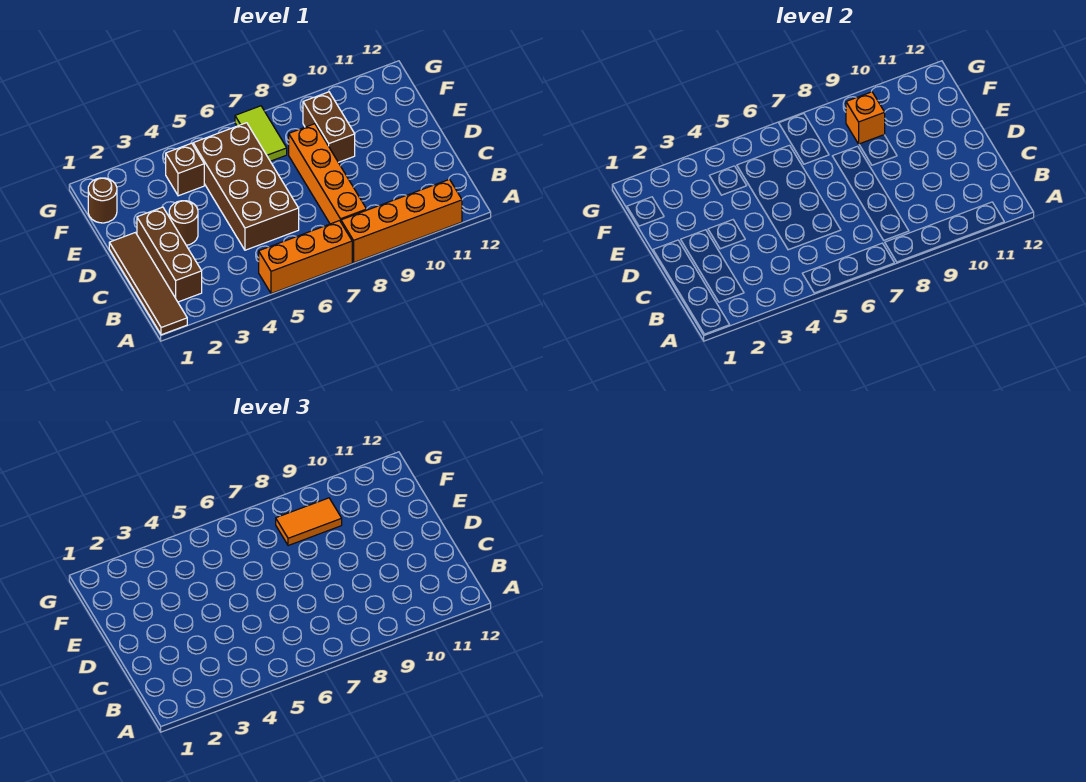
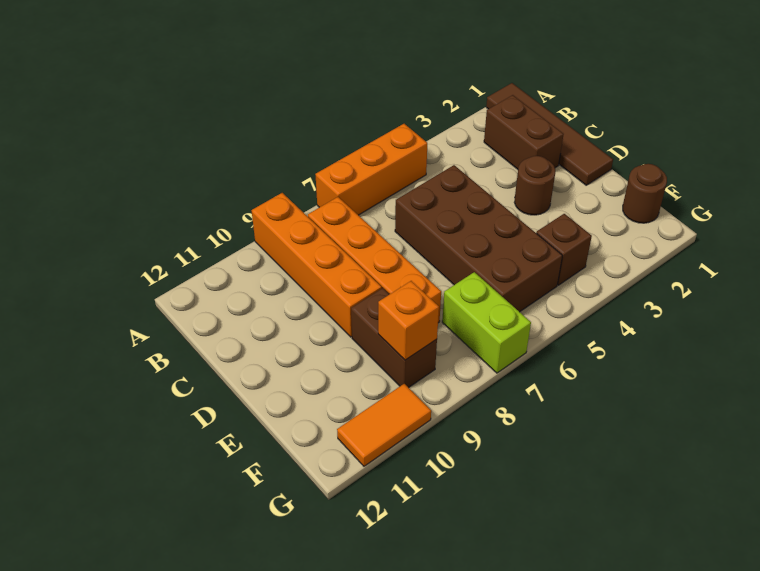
orange 1x4 brick [341,179,462,263] -> orange 1x4 brick turned to [251,193,382,337]
brown 1x3 brick [137,207,202,302] -> brown 1x2 brick [484,95,564,169]
lime 1x2 tile [235,106,287,161] -> lime 1x2 brick [442,272,531,373]
orange 1x2 tile [276,498,342,546] -> orange 1x2 tile moved to [337,384,431,466]

